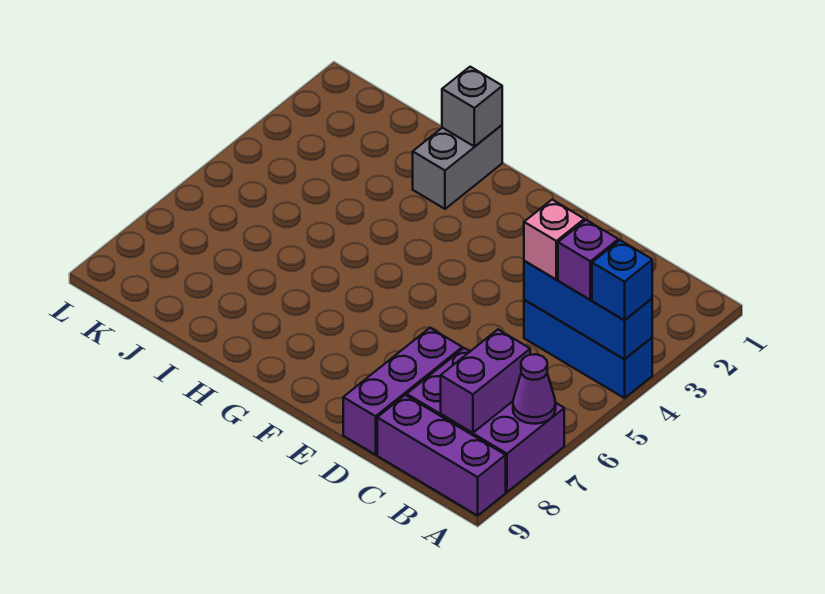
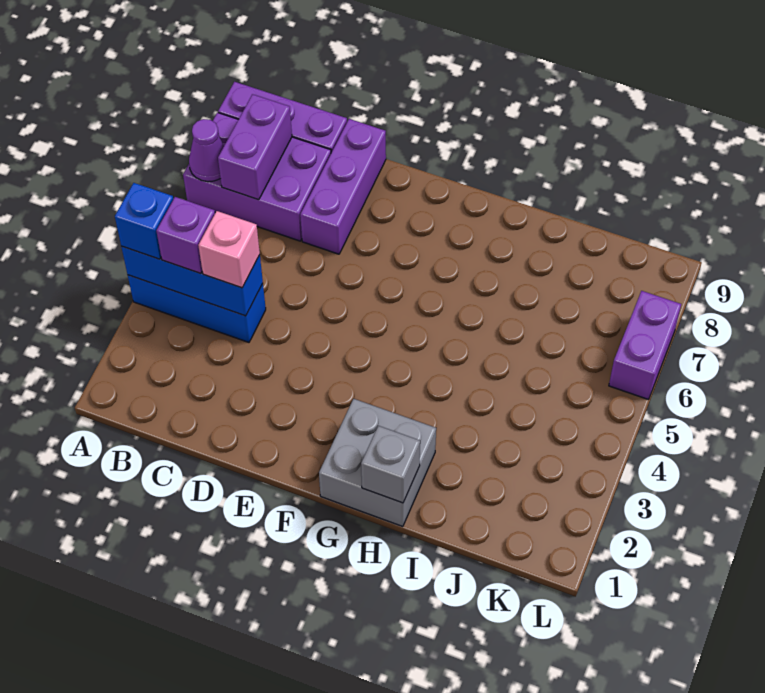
grey 1x2 brick [413,125,502,209] -> grey 2x2 brick [319,399,436,527]
none -> purple 1x2 brick [609,291,681,399]

